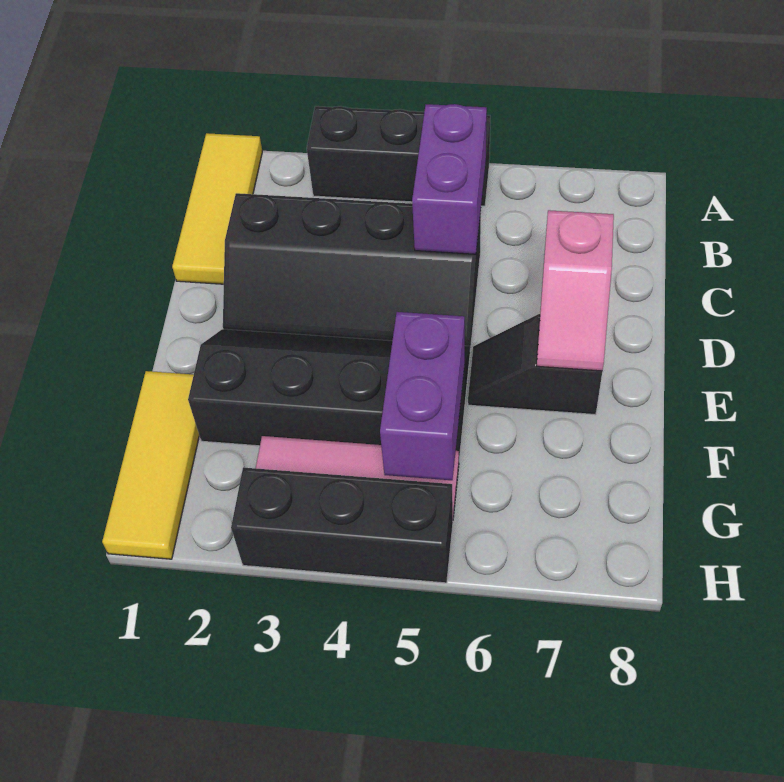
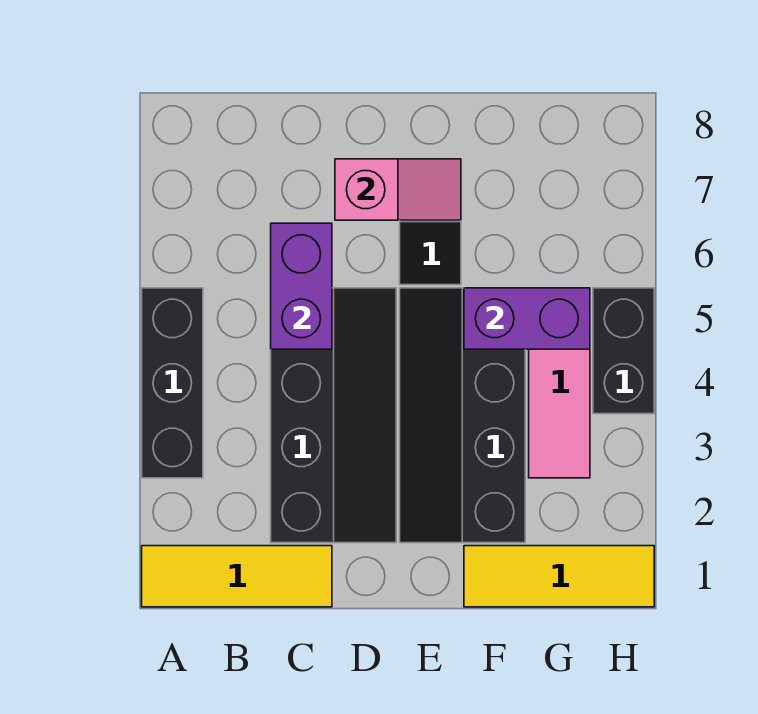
purple 1x2 brick [412,104,487,254] -> purple 1x2 brick turned to [271,223,332,349]
black 1x3 brick [231,467,453,583] -> black 1x2 brick [593,288,654,414]

